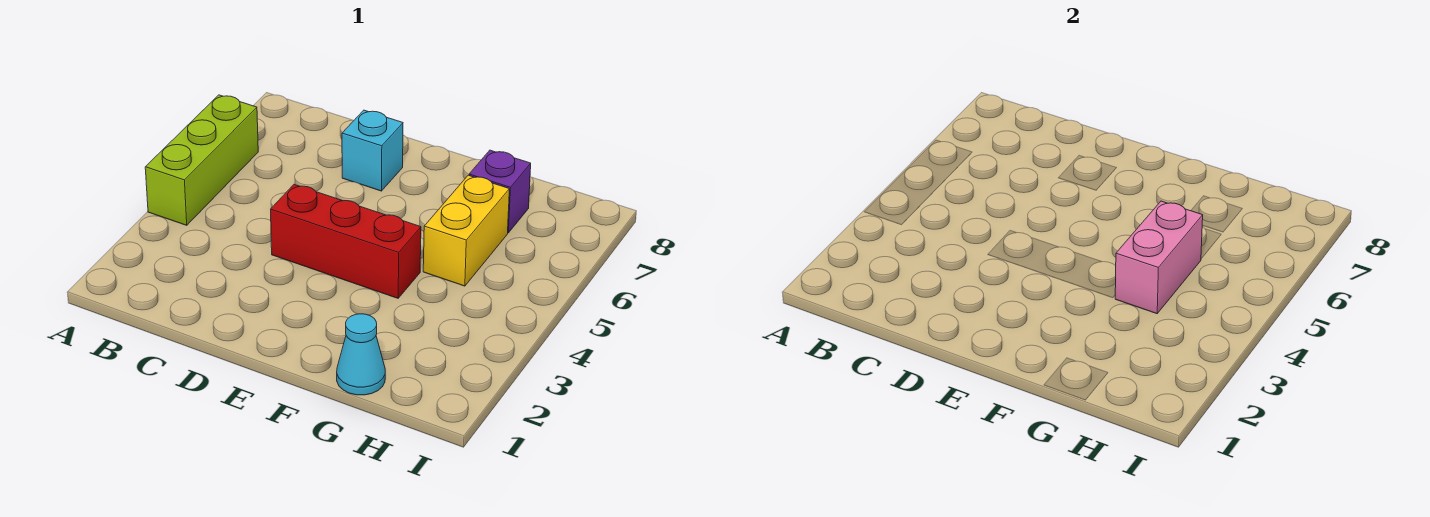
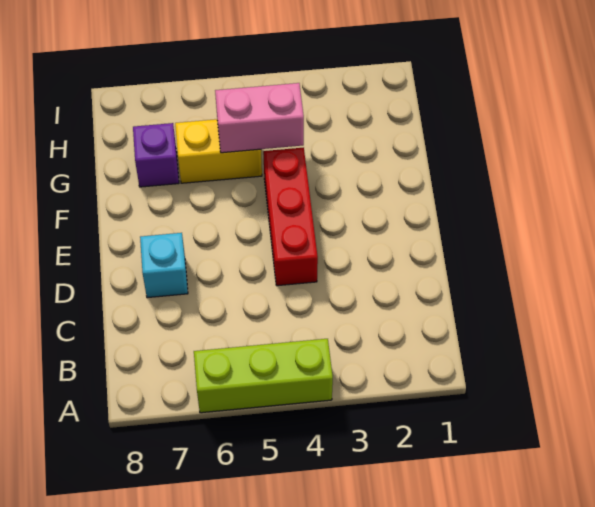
cyan 1x1 cone [337,314,385,395] -> none

